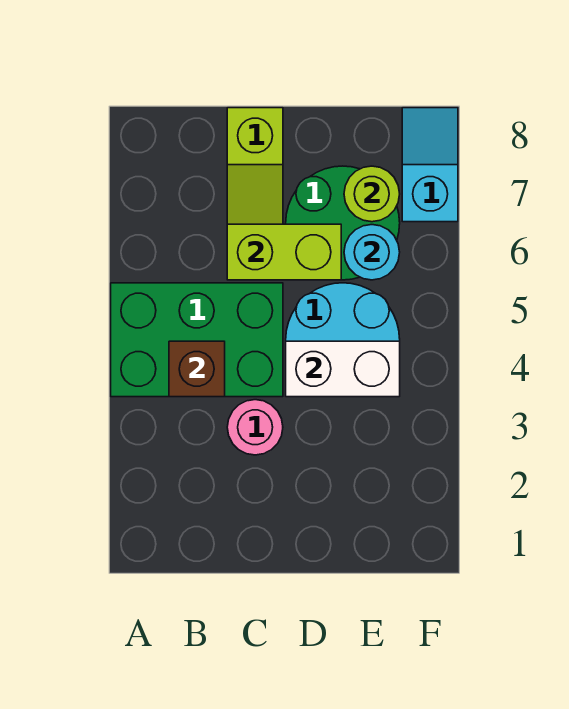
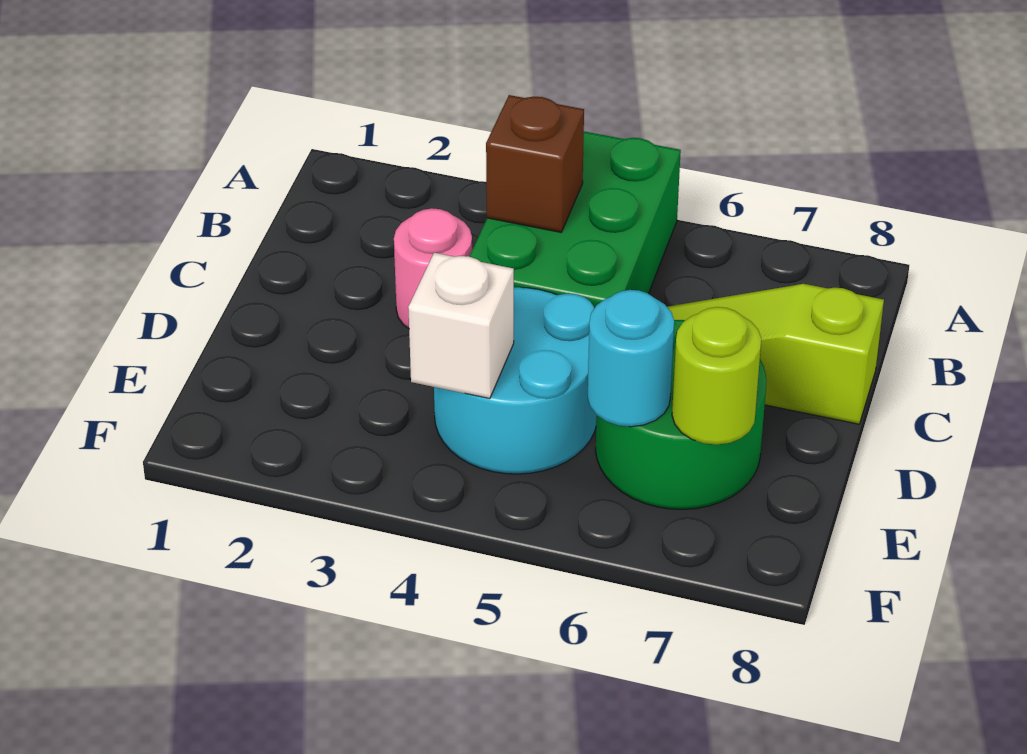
lime 1x2 brick [227,224,341,280] -> none
white 1x2 brick [286,341,400,397] -> white 1x1 brick [408,253,514,399]
cyan 1x2 slope [402,108,458,222] -> none

